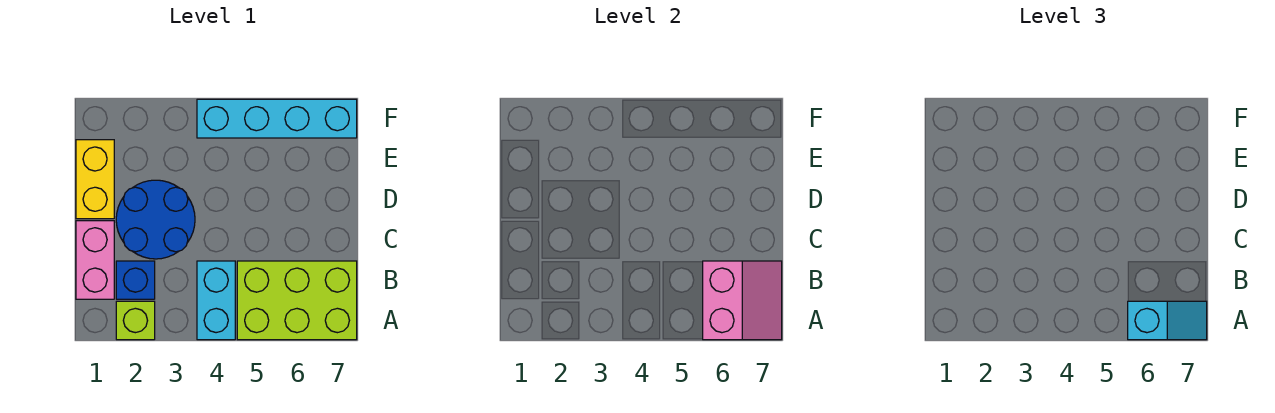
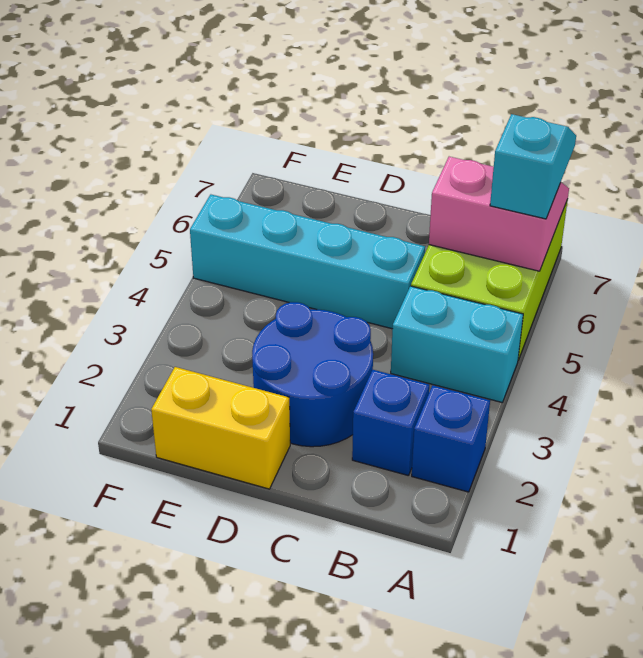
lime 1x1 brick [116,301,155,340] -> blue 1x1 brick [412,385,490,492]
pink 1x2 brick [76,221,114,299] -> none
cyan 1x4 brick [197,99,357,138] -> cyan 1x4 brick turned to [190,195,425,329]

